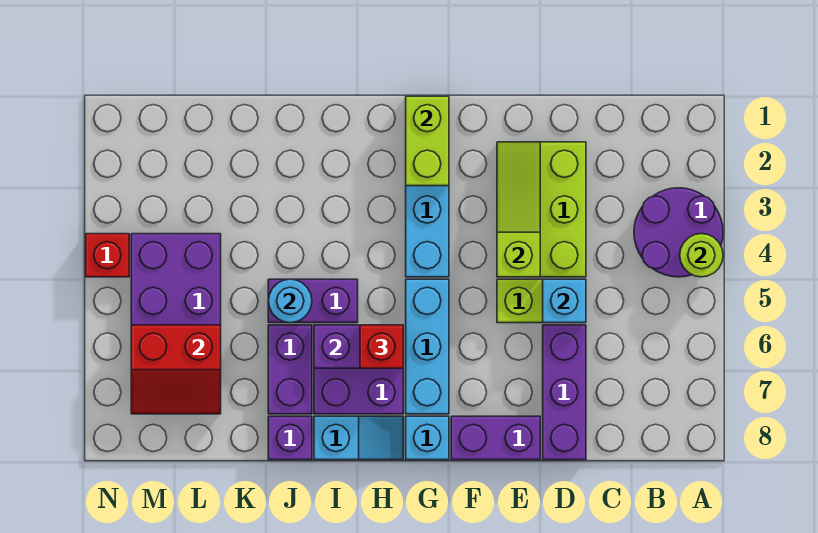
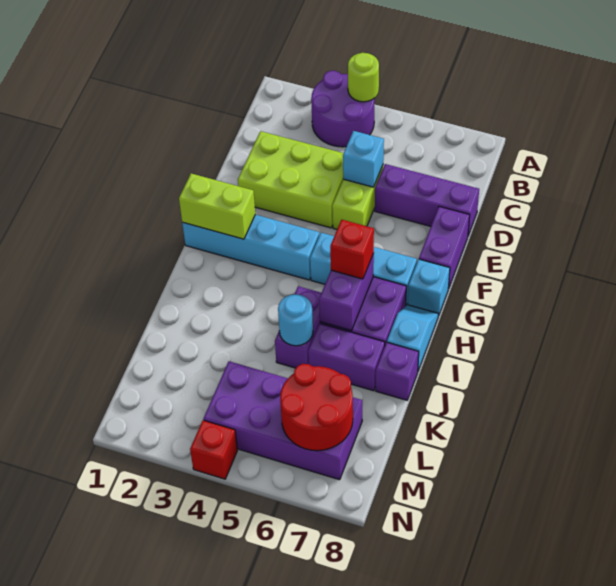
lime 1x3 slope [497,142,540,277] -> none
red 2x2 slope [131,325,221,414] -> red 2x2 round brick [280,364,353,451]

